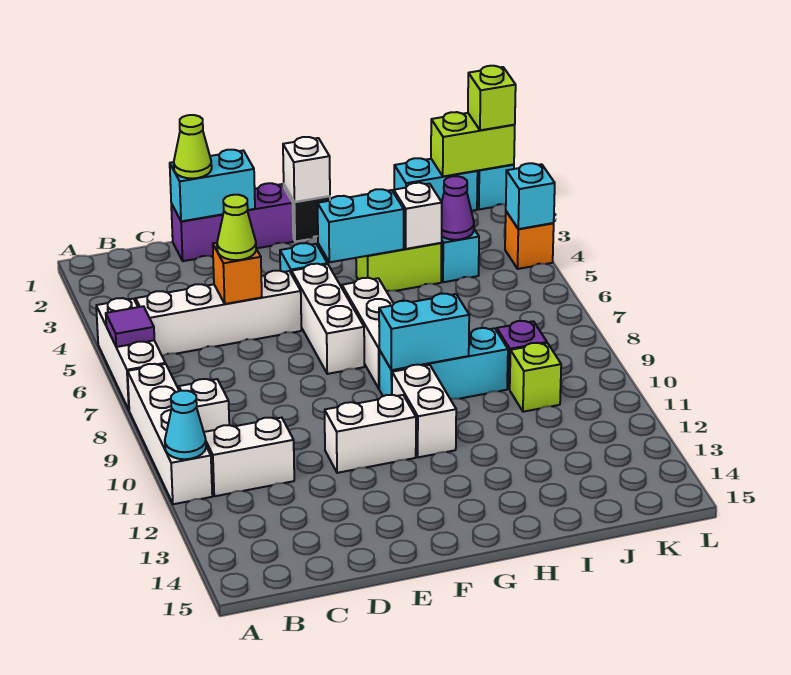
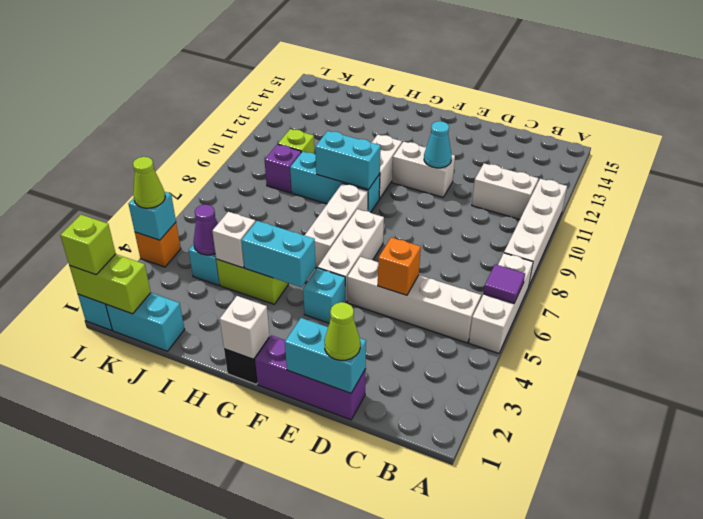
cyan 1x1 cone [165,391,206,459] -> cyan 1x1 cone moved to [424,121,452,168]
white 1x1 brick [179,379,229,432] -> none
lime 1x1 cone [217,195,256,260] -> lime 1x1 cone moved to [133,157,165,208]

